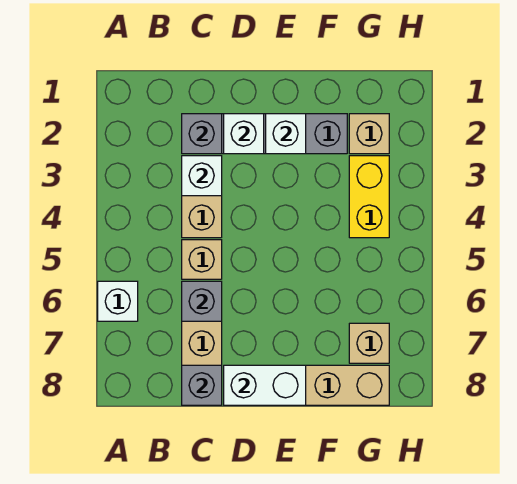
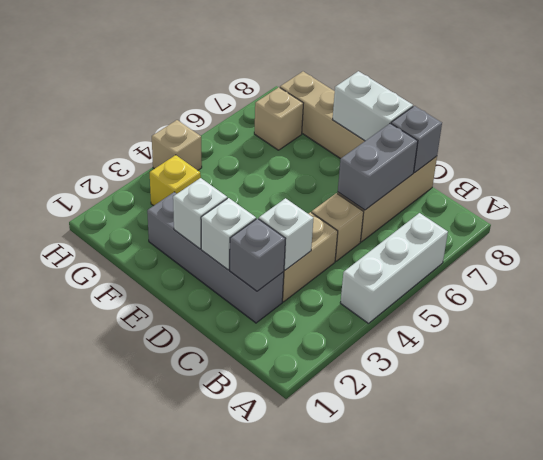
white 1x1 brick [98,281,138,321] -> white 1x3 brick [340,213,448,323]
grey 1x1 brick [182,281,222,321] -> grey 1x2 brick [338,123,418,210]
tan 1x1 brick [349,114,389,154] -> tan 1x1 brick moved to [152,120,202,170]
yellow 1x2 brick [349,156,389,238] -> yellow 1x1 brick [150,155,201,206]

